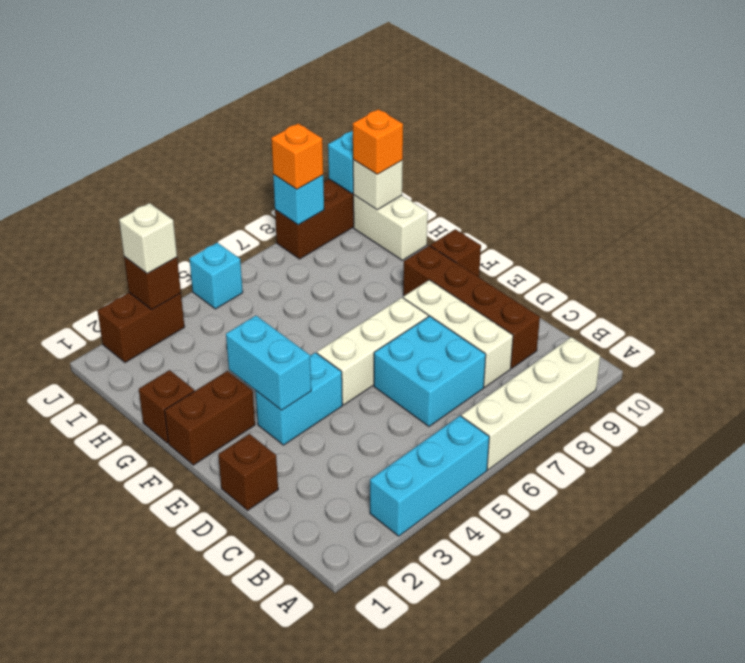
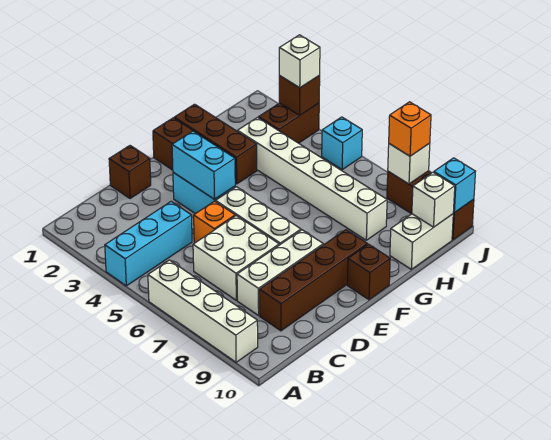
cyan 1x3 brick [370,416,489,536] -> cyan 1x3 brick turned to [105,202,192,286]
cyan 2x2 brick [374,316,486,426] -> white 2x2 brick [193,216,279,300]
cyan 1x2 brick [226,316,311,410] -> cyan 1x2 brick turned to [172,131,235,199]
brown 1x1 brick [139,370,194,443] -> brown 1x3 brick [174,104,257,184]
none -> white 1x6 brick [237,117,387,240]
orange 1x1 brick [353,109,403,174] -> orange 1x1 brick moved to [194,201,235,243]
brown 1x2 brick [98,293,184,362] -> brown 1x2 brick turned to [259,103,319,143]
cyan 1x1 brick [273,175,324,225] -> white 1x1 brick [388,143,430,184]

